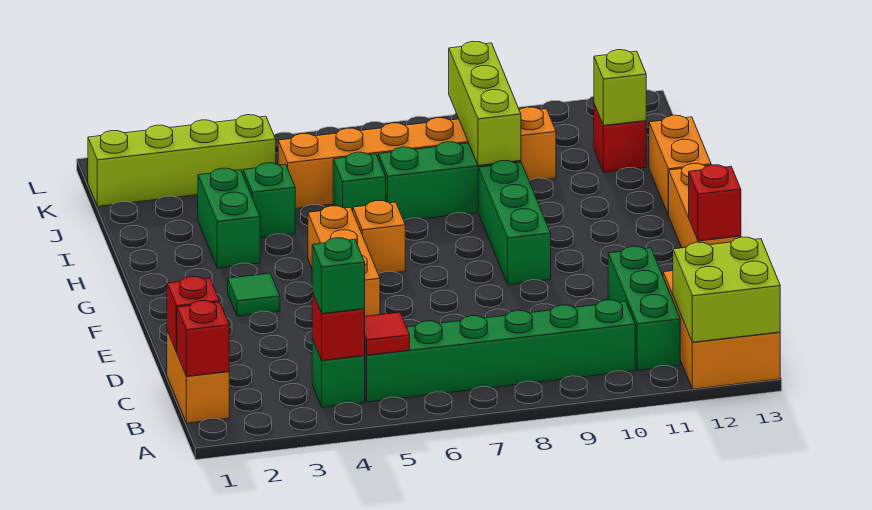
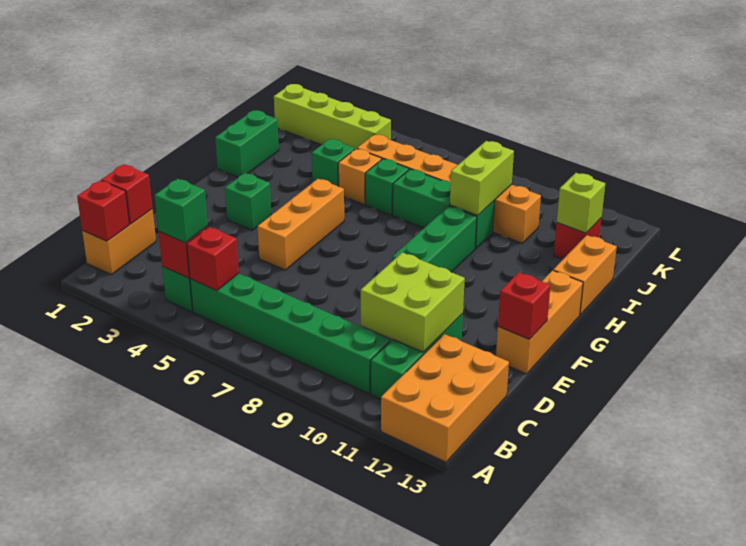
lime 2x2 brick [673,237,780,342] -> lime 2x2 brick moved to [361,253,465,352]
red 1x1 tile [365,312,410,355] -> red 1x1 brick [187,227,239,291]
green 1x1 tile [228,273,280,316] -> green 1x1 brick [225,173,272,230]
orange 1x1 brick [353,201,405,274] -> orange 1x1 brick moved to [338,149,382,204]
green 1x2 brick [198,168,260,268] -> green 1x2 brick moved to [215,110,279,177]
lime 1x3 brick [449,41,521,165] -> lime 1x2 brick [450,141,514,215]

